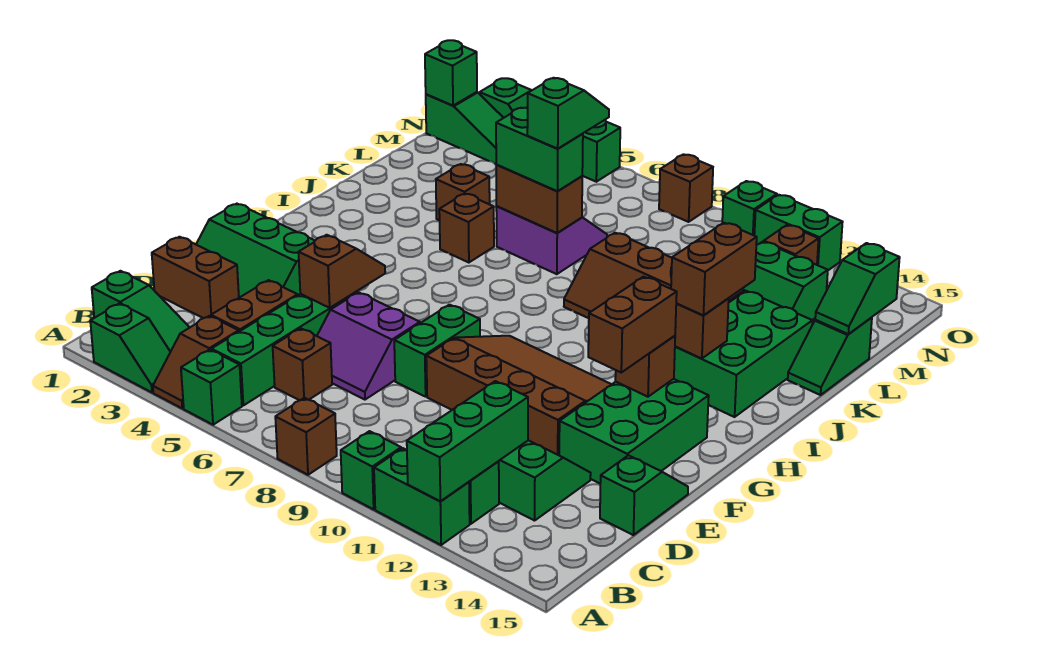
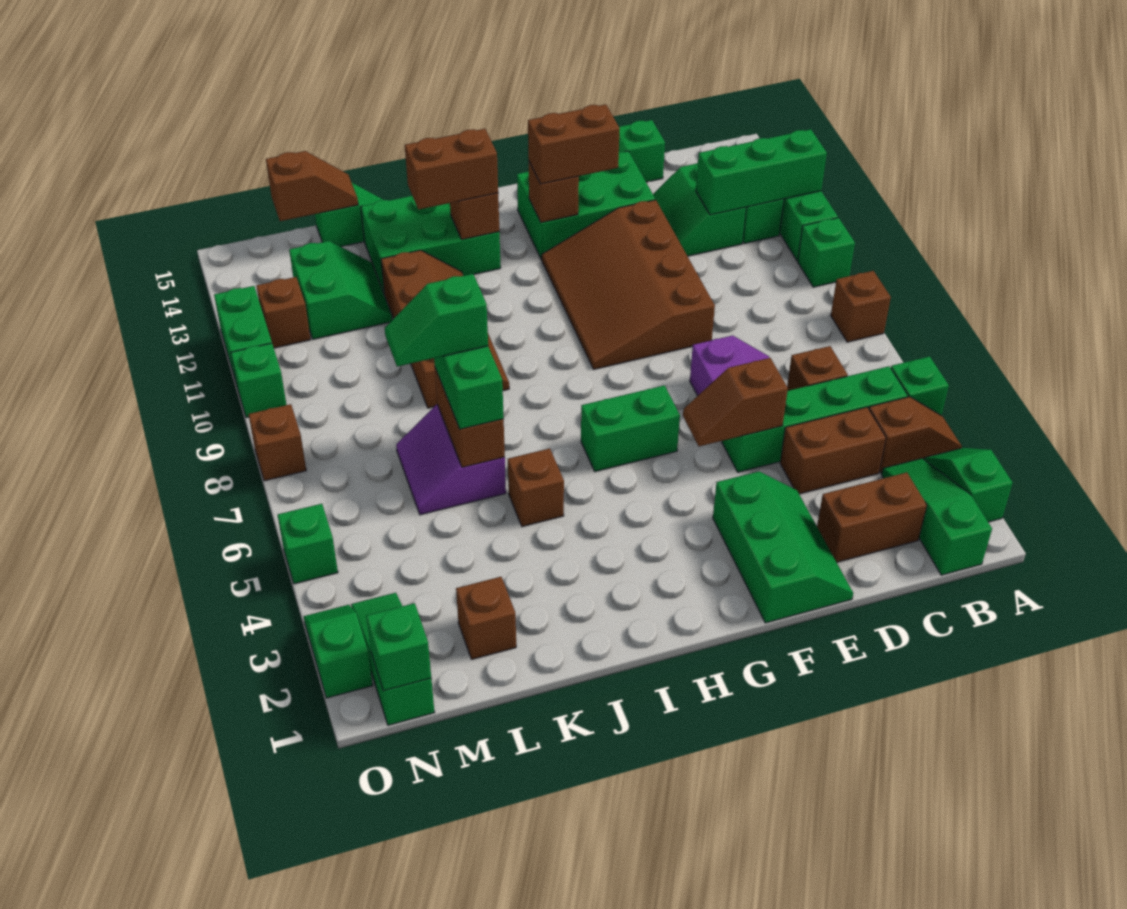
brown 1x2 brick [152,237,239,318] -> brown 1x2 brick turned to [817,472,927,562]
green 1x2 brick [394,305,480,397] -> green 1x2 brick moved to [581,385,680,472]
brown 1x1 brick [436,164,490,221] -> brown 1x1 brick moved to [456,577,516,659]
green 1x2 slope [815,243,900,334] -> brown 1x2 slope [266,151,358,221]

